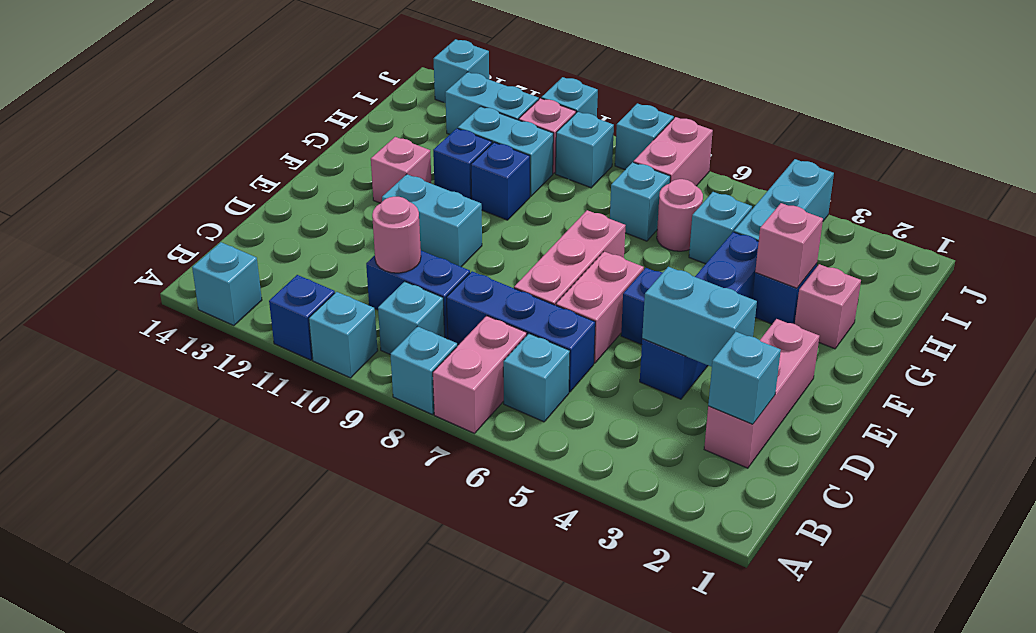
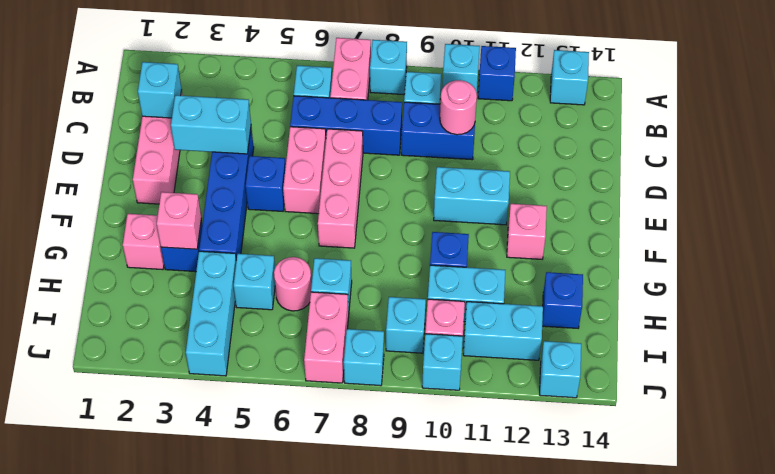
blue 1x1 brick [433,128,492,199] -> blue 1x1 brick moved to [542,272,583,328]

